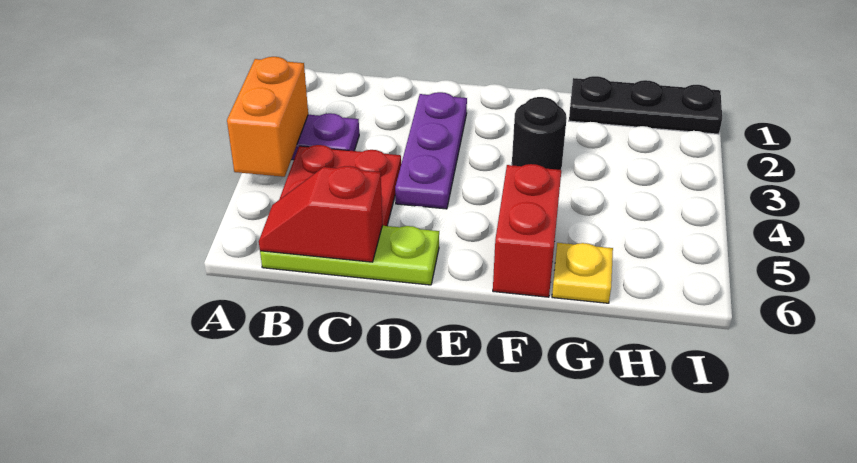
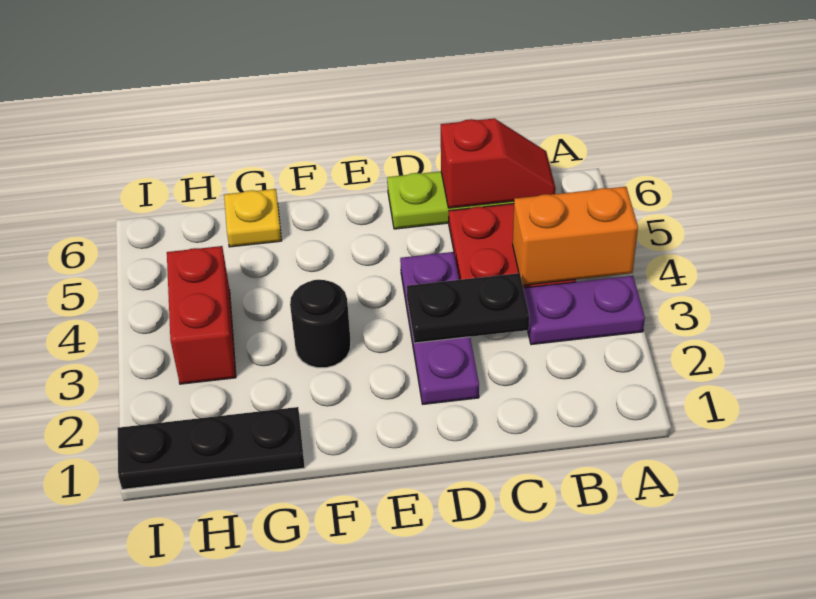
orange 1x2 brick [227,57,308,177] -> orange 1x2 brick turned to [513,187,638,285]
none -> black 1x2 plate [407,273,529,343]
red 1x2 brick [493,164,561,297] -> red 1x2 brick moved to [167,246,236,384]

